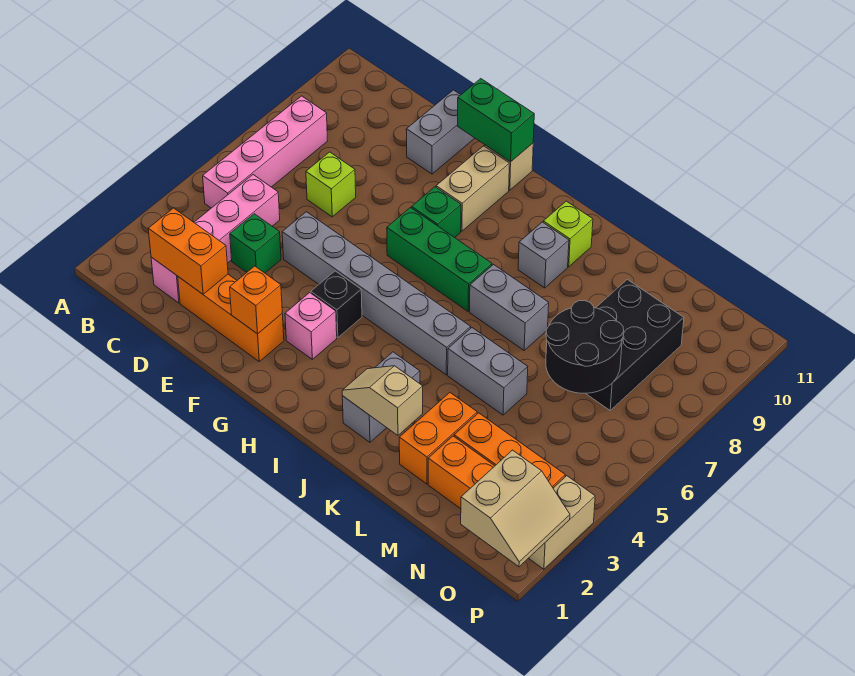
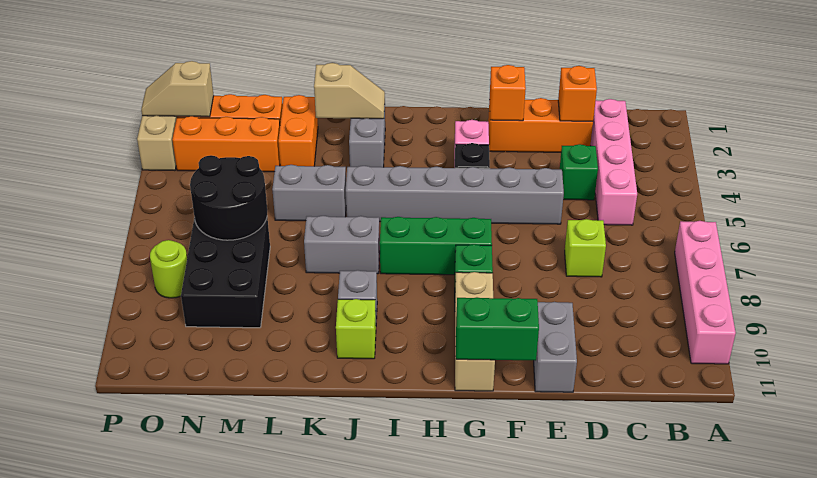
pink 1x4 brick [203,96,327,208] -> pink 1x4 brick moved to [675,221,736,364]
orange 1x2 brick [148,208,228,294] -> orange 1x1 brick [558,66,597,121]
tan 2x2 slope [461,450,570,567] -> tan 1x2 slope [141,61,214,117]
none -> lime 1x1 round brick [150,240,187,298]

